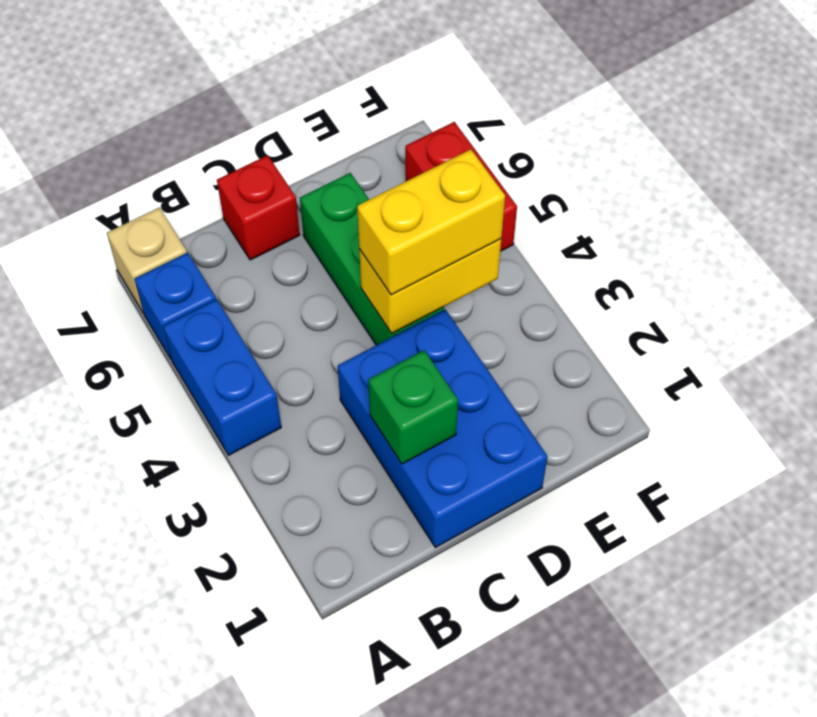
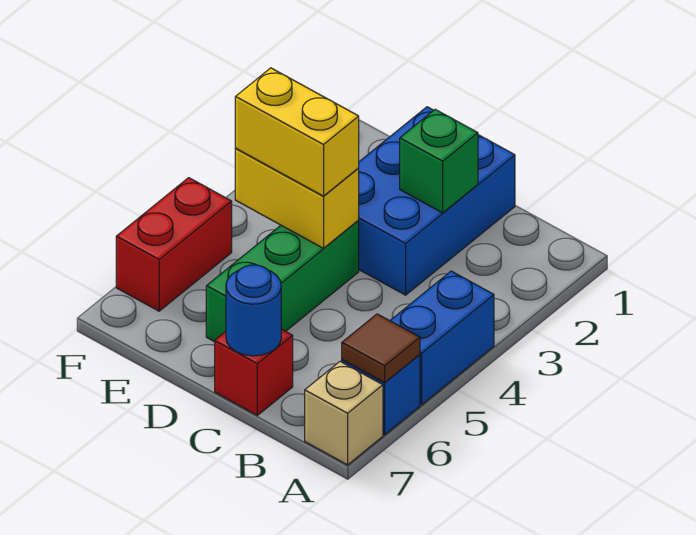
none -> brown 1x1 tile [342,314,420,383]
none -> blue 1x1 round brick [226,265,281,356]

